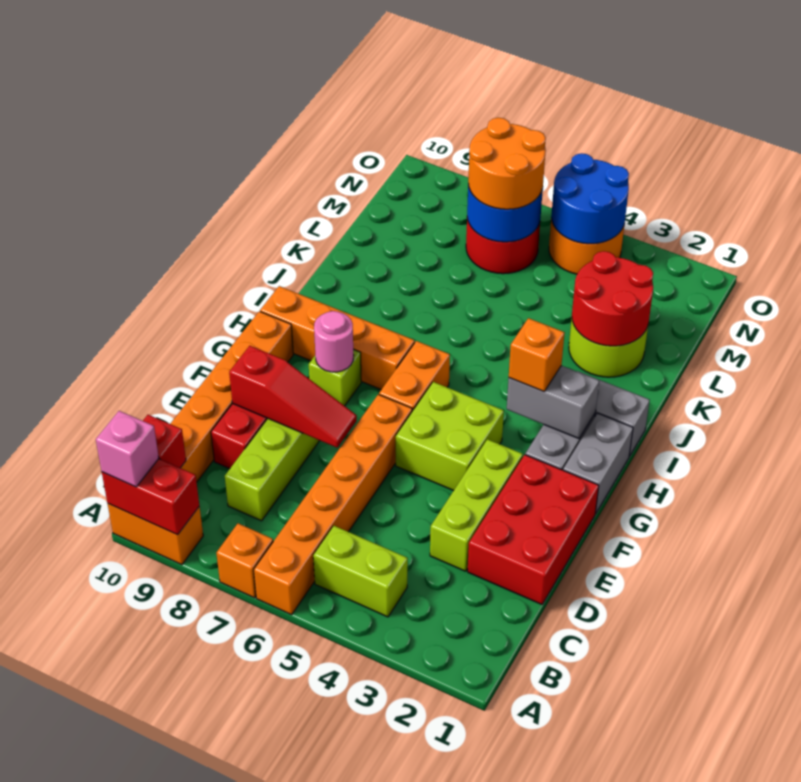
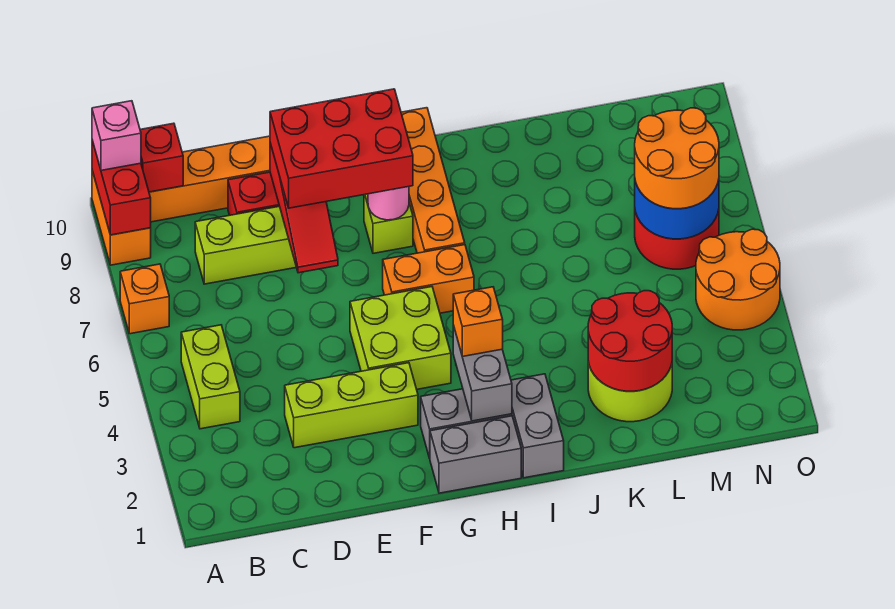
orange 1x6 brick [254,394,412,615] -> none
red 2x3 brick [468,455,599,604] -> red 2x3 brick moved to [270,89,413,208]
blue 2x2 round brick [551,153,629,244] -> none

